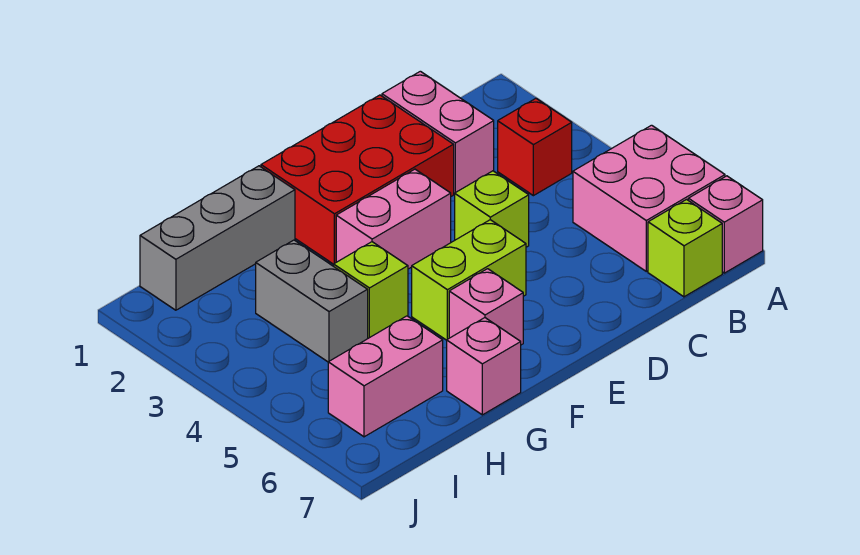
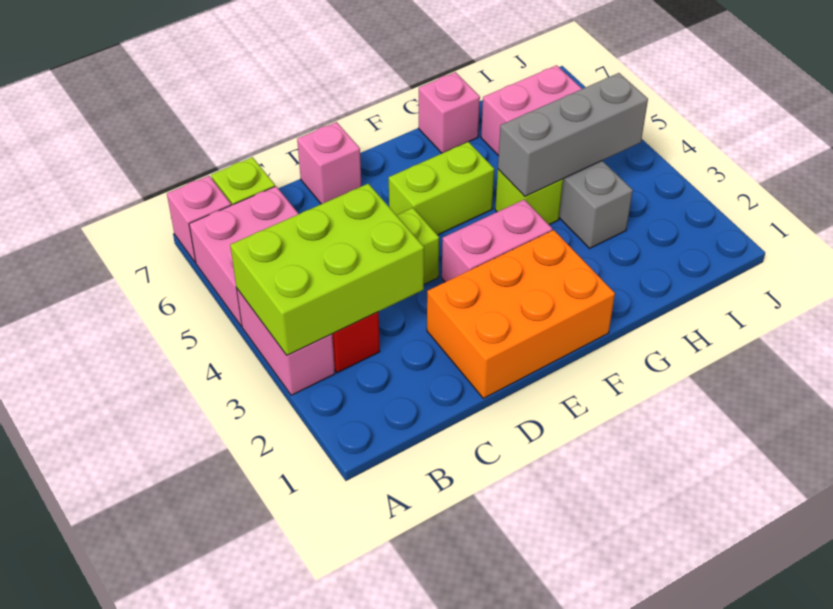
none -> lime 2x3 brick [230,184,424,355]
pink 1x2 brick [382,71,494,193] -> pink 1x2 brick moved to [237,289,335,395]
red 2x3 brick [261,95,454,264] -> orange 2x3 brick [427,230,615,398]
pink 1x1 brick [449,269,523,345] -> pink 1x1 brick moved to [297,122,361,204]
grey 1x3 brick [140,166,295,310] -> grey 1x3 brick moved to [498,73,648,196]

